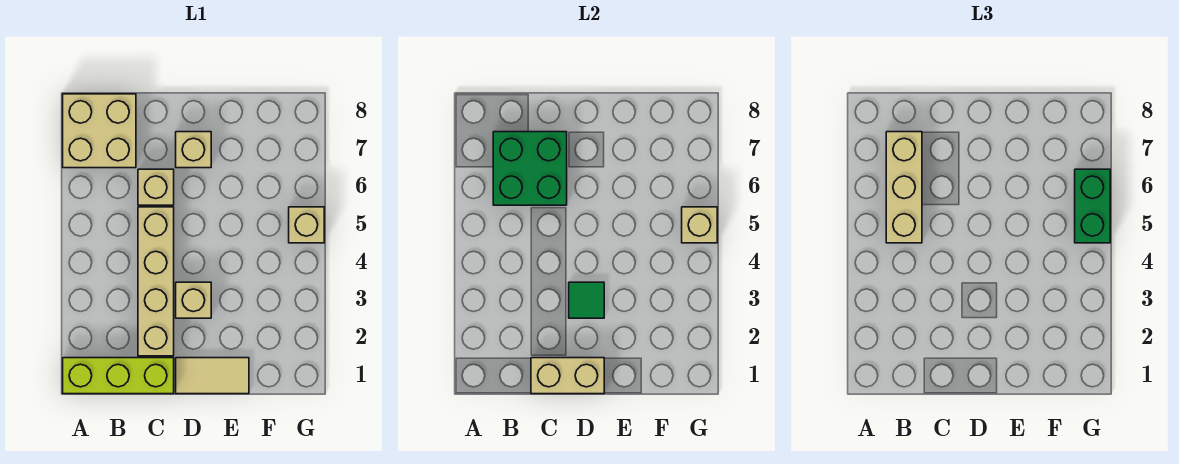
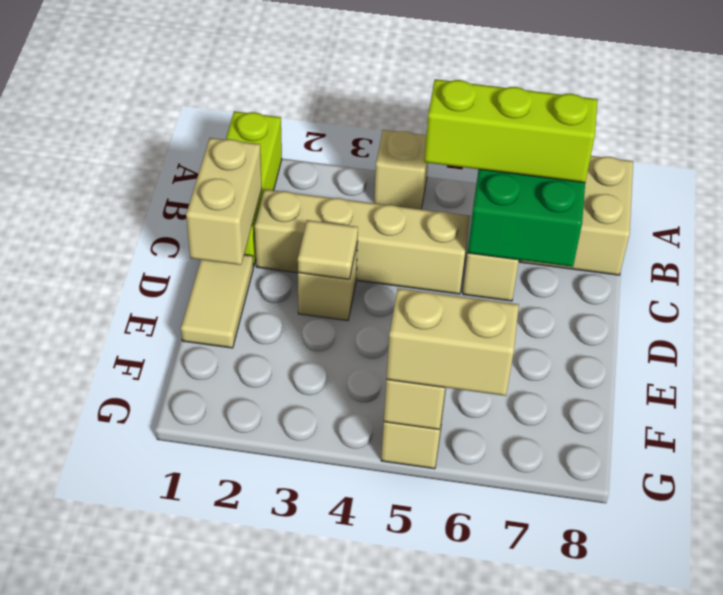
tan 1x3 brick [886,132,922,243] -> lime 1x3 brick [424,79,598,183]
green 1x1 tile [569,282,604,318] -> tan 1x1 tile [298,220,358,279]
tan 1x1 brick [176,132,211,168] -> tan 1x1 brick moved to [374,130,428,209]
green 1x2 brick [1075,169,1110,243] -> tan 1x2 brick [386,288,519,396]

